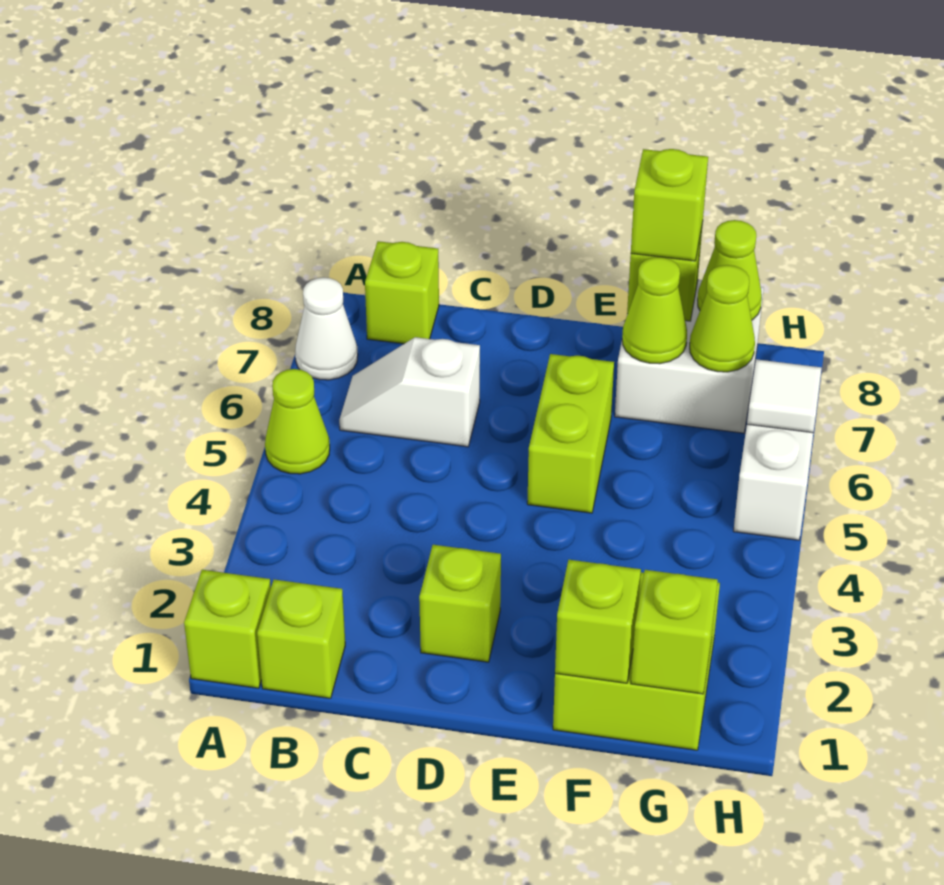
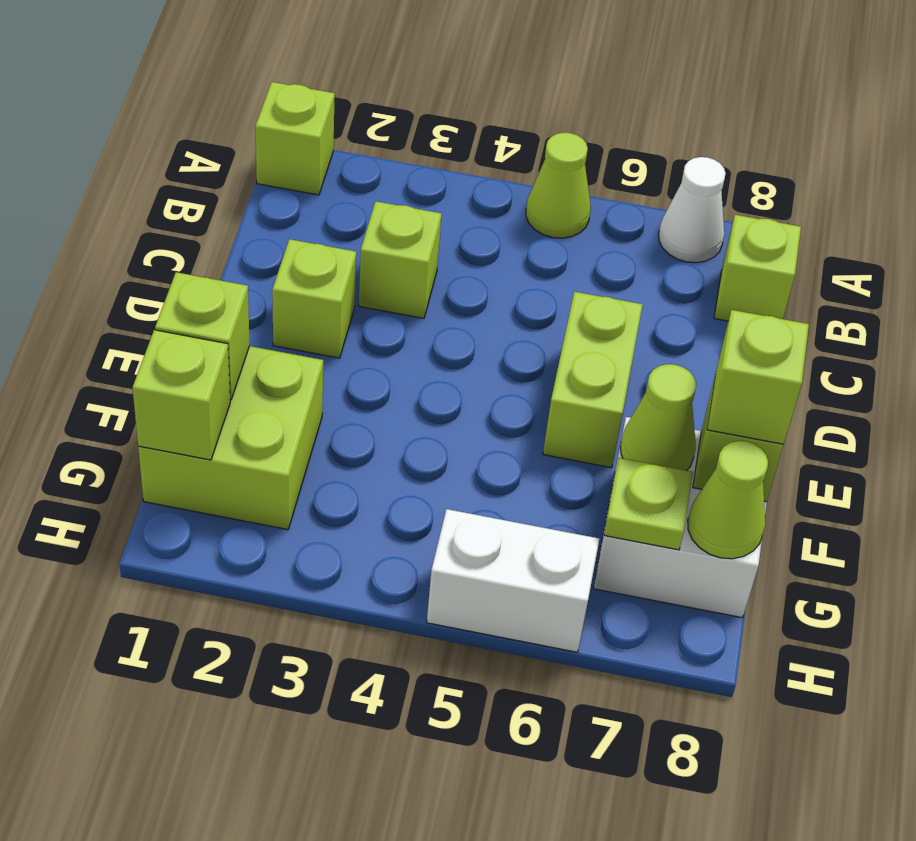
lime 1x1 brick [257,580,345,698] -> lime 1x1 brick moved to [359,201,442,318]
white 1x2 slope [339,337,480,447] -> none
lime 1x2 brick [527,354,614,513] -> lime 1x2 brick turned to [543,292,643,468]
lime 1x1 cone [690,265,755,372] -> lime 1x1 plate [604,458,693,550]
white 1x1 tile [747,359,822,433] -> none

